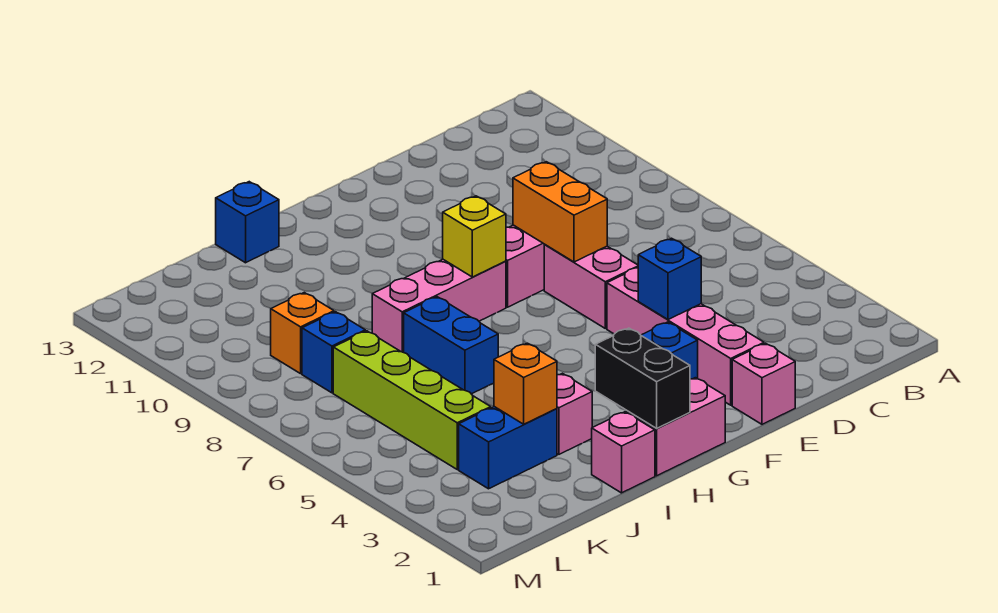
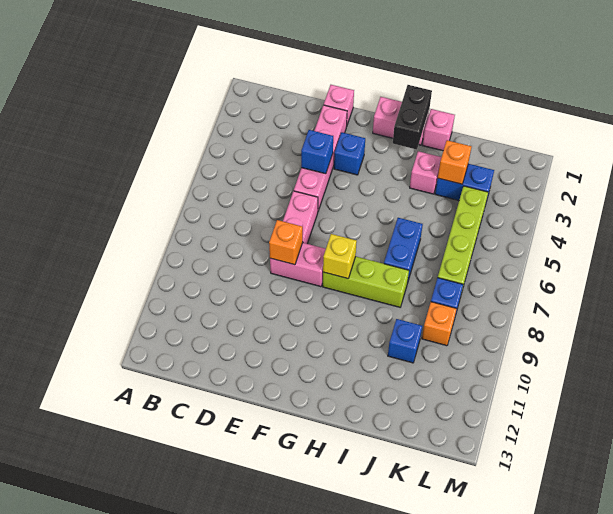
orange 1x2 brick [513,162,607,262] -> orange 1x1 brick [269,220,303,265]
pink 1x3 brick [372,260,506,352] -> lime 1x3 brick [323,257,409,307]
blue 1x1 brick [216,182,279,263] -> blue 1x1 brick moved to [388,319,422,363]

